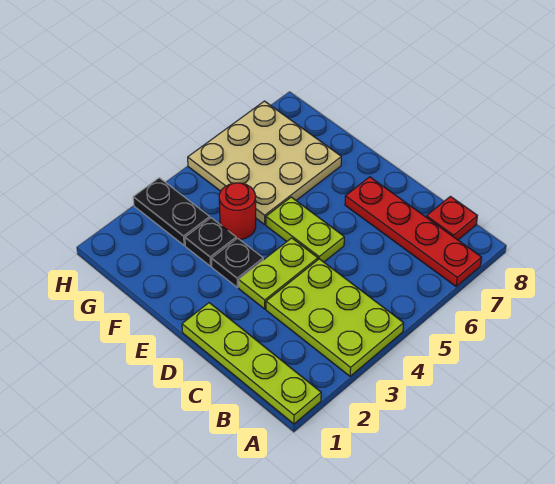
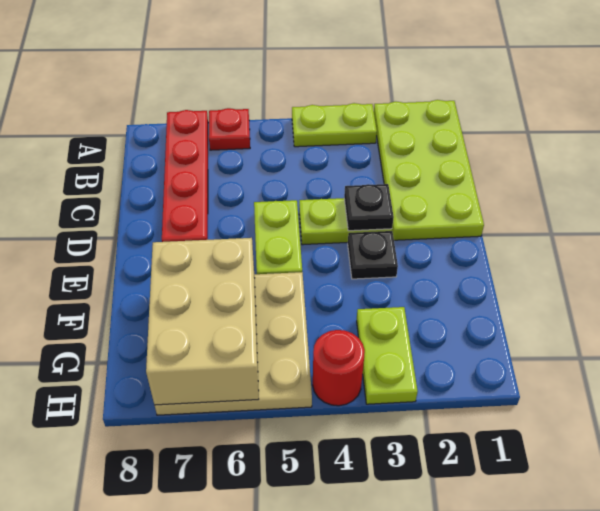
lime 1x4 plate [182,303,321,424] -> lime 2x4 plate [374,100,484,240]
lime 2x3 plate [266,259,404,376] -> lime 1x2 plate [292,103,377,147]
red 1x1 plate [426,197,477,240] -> red 1x1 plate moved to [209,108,250,150]
black 1x1 plate [185,218,236,266] -> black 1x1 plate moved to [344,184,394,231]
red 1x1 round brick [219,183,256,240] -> red 1x1 round brick moved to [313,330,365,406]
none -> tan 2x3 brick [146,238,259,405]
black 1x2 plate [133,178,210,245] -> lime 1x2 plate [357,307,418,404]

